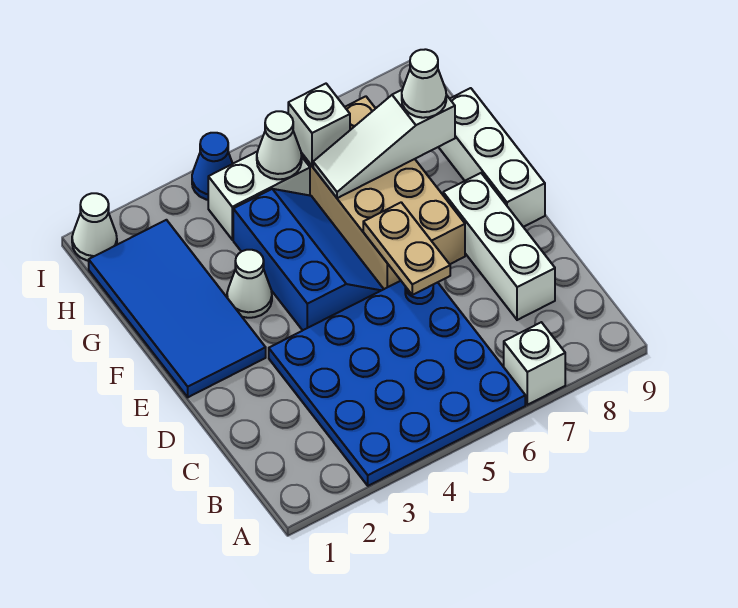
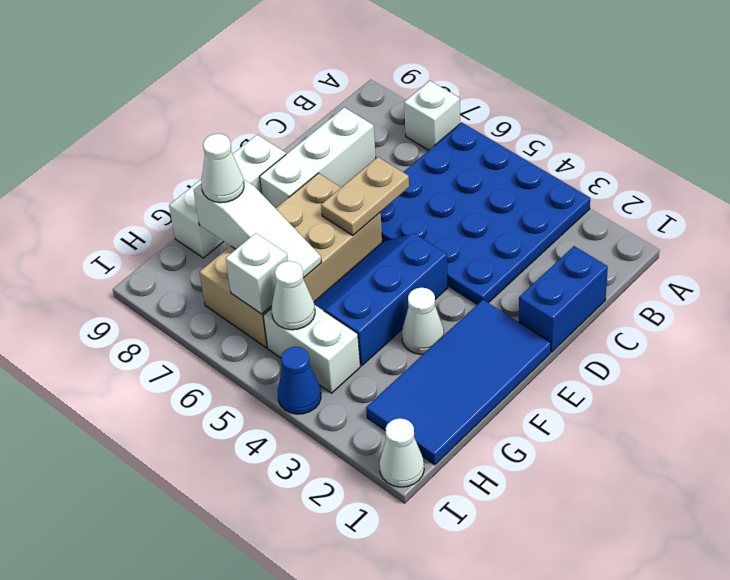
none -> blue 1x2 brick [519,246,608,352]

